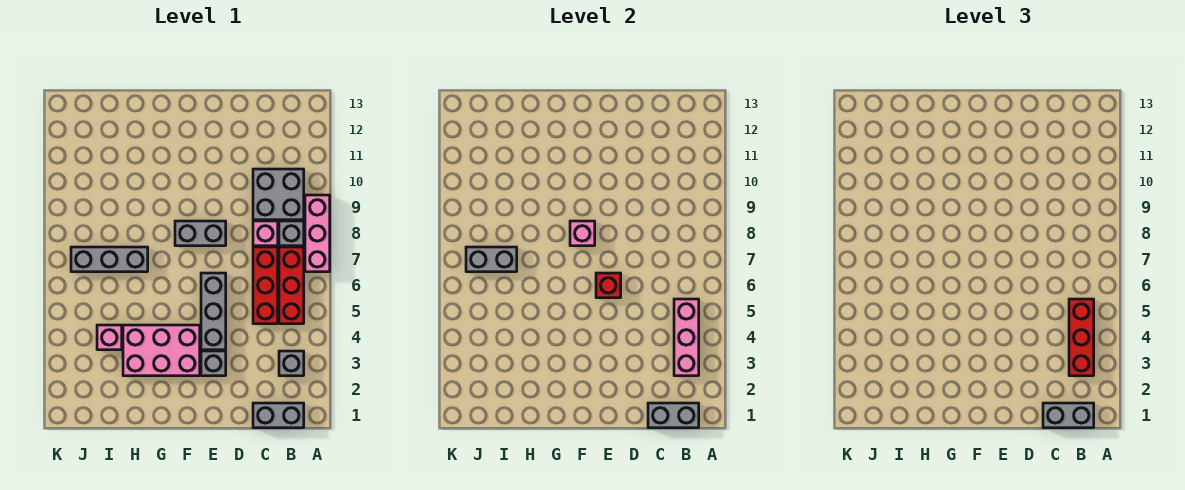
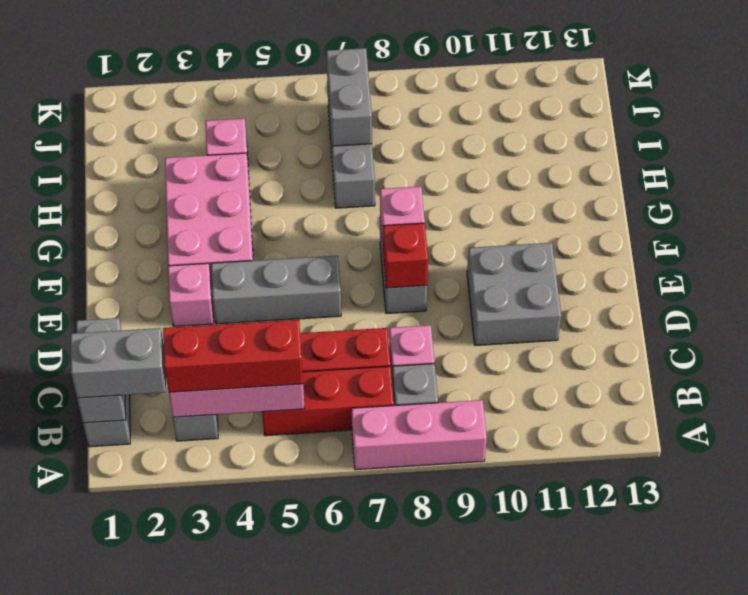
grey 1x2 brick [1043,403,1094,428] -> grey 1x2 brick turned to [71,328,166,398]
grey 2x2 brick [253,169,304,220] -> grey 2x2 brick moved to [467,243,561,345]
grey 1x1 brick [201,351,226,376] -> pink 1x1 brick [168,263,214,327]
red 1x1 brick [596,273,621,298] -> red 1x1 brick moved to [383,223,428,288]

